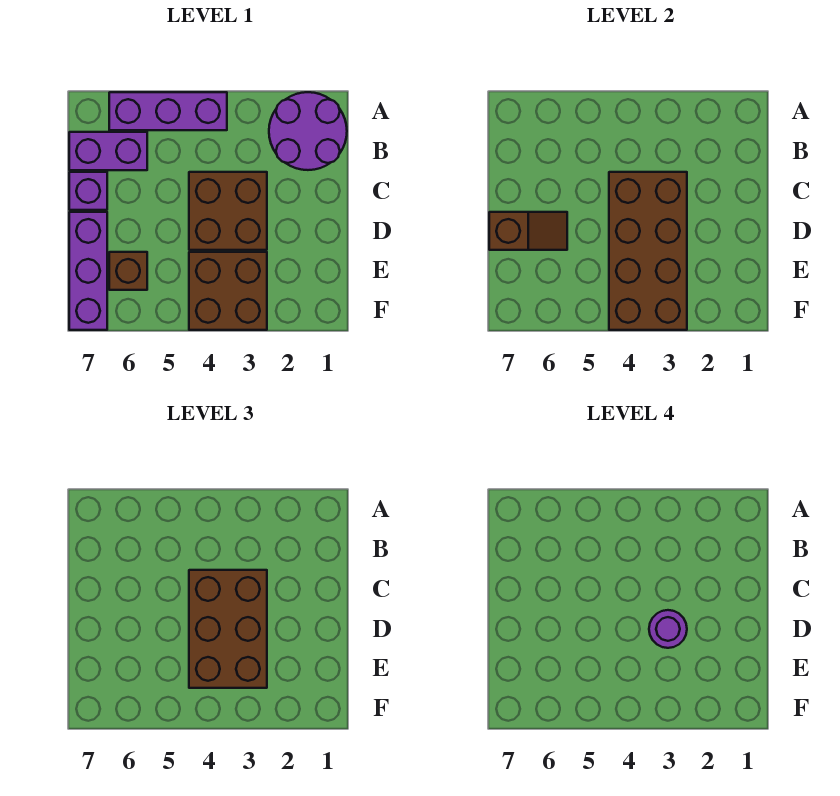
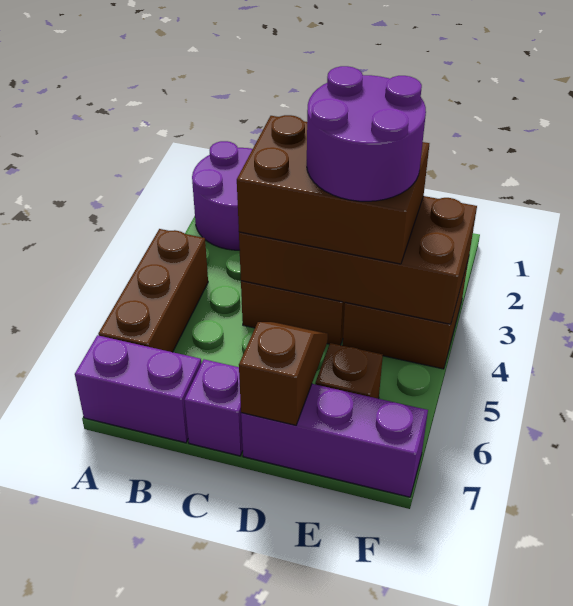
purple 1x3 brick [109,92,227,130] -> brown 1x3 brick [98,229,208,352]
purple 1x2 brick [69,132,147,170] -> purple 1x2 brick turned to [75,335,201,443]
purple 1x1 round brick [649,610,687,648] -> purple 2x2 round brick [307,66,426,201]

